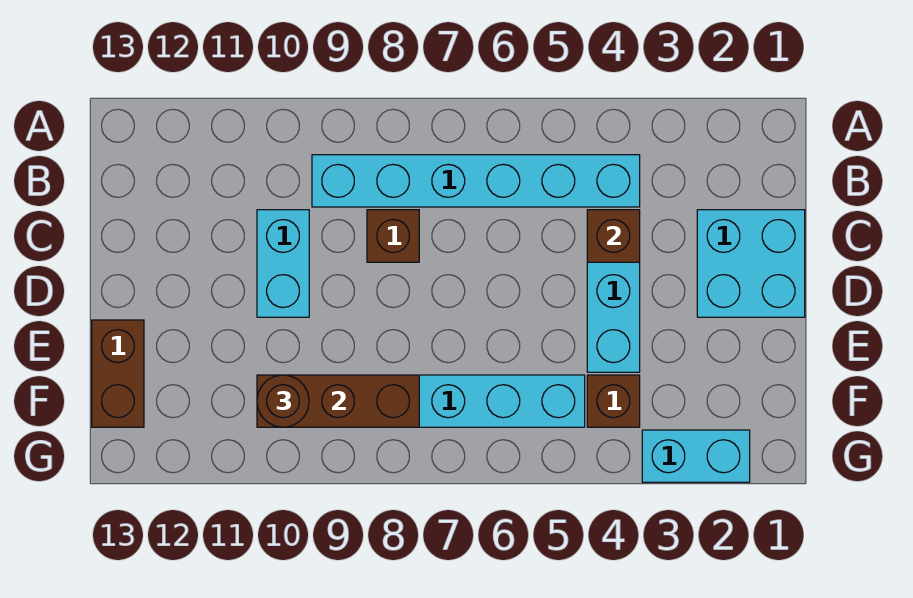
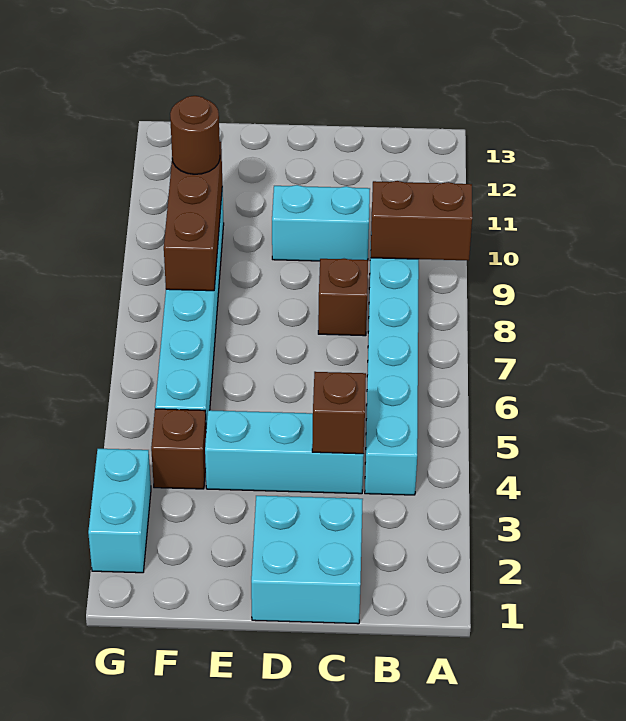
brown 1x2 brick [92,320,144,427] -> brown 1x2 brick moved to [371,181,472,261]

